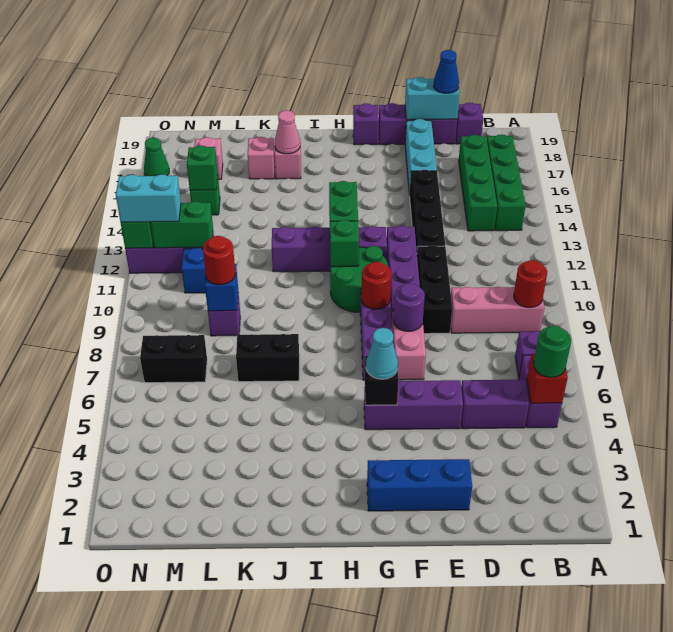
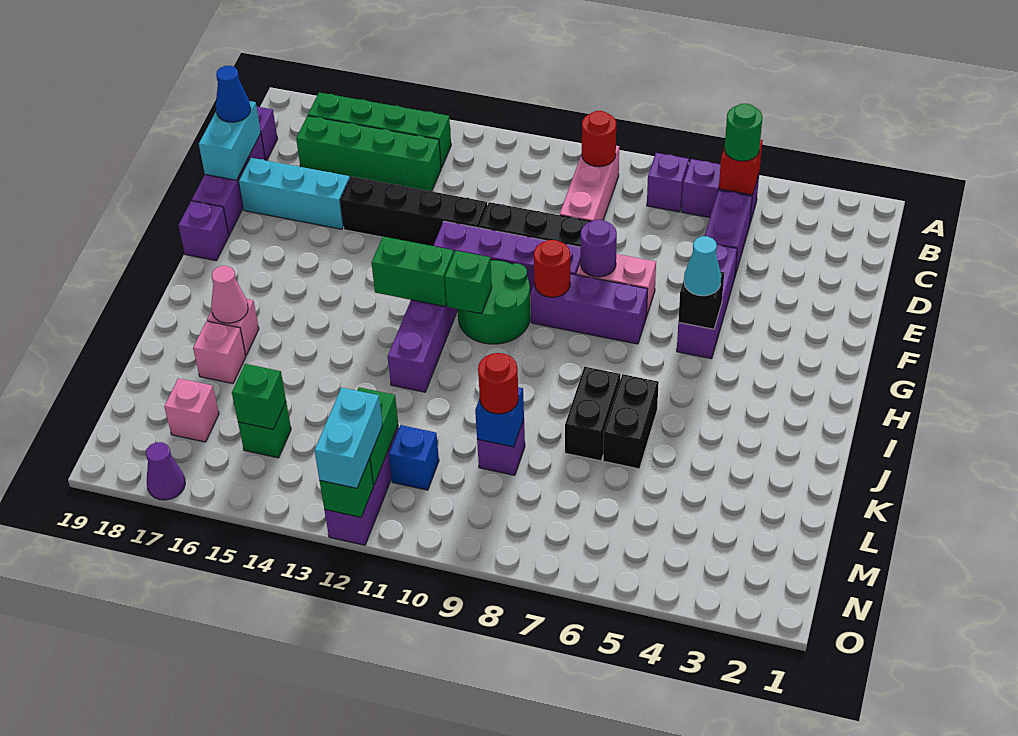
blue 1x3 brick [367,459,472,511] -> none
black 1x2 brick [140,335,207,383] -> black 1x2 brick moved to [603,374,659,469]
green 1x1 cone [144,138,169,176] -> purple 1x1 cone [146,442,185,500]

